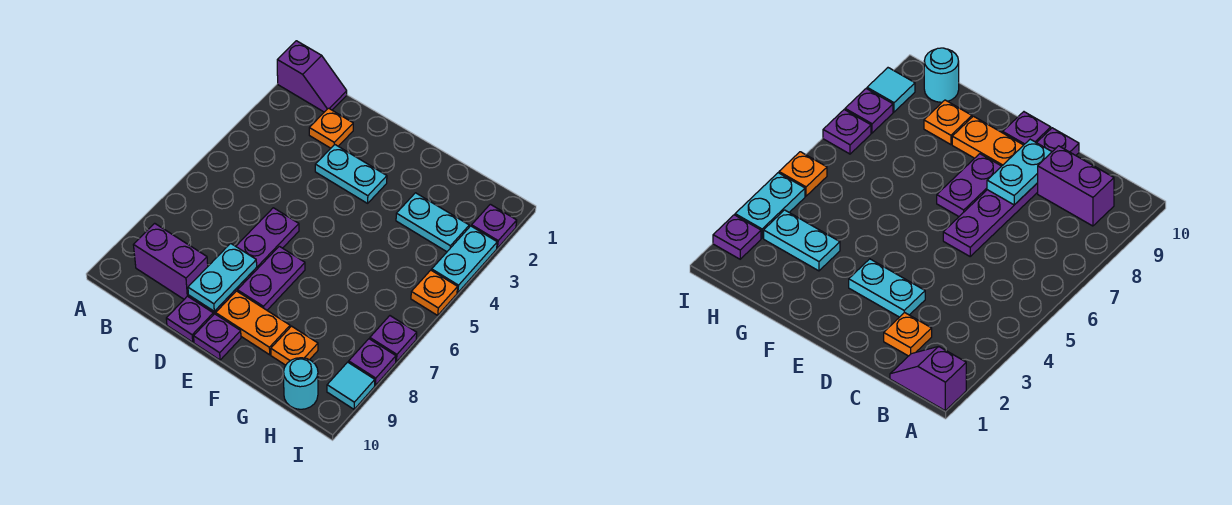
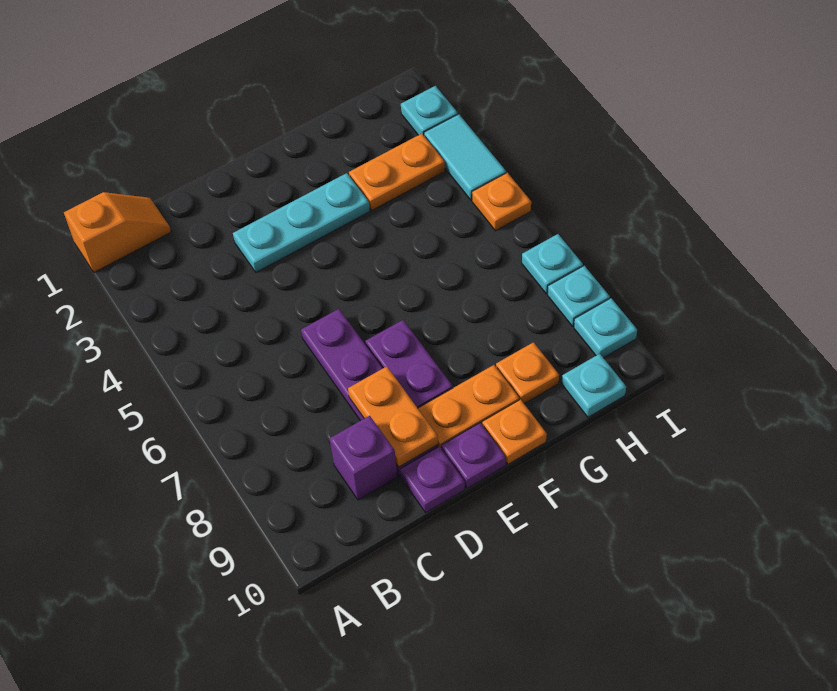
purple 1x2 slope [277,41,347,112] -> orange 1x2 slope [64,192,171,272]
purple 1x2 brick [134,223,208,299] -> purple 1x1 brick [330,416,398,500]
orange 1x1 plate [309,108,353,148] -> orange 1x1 plate moved to [482,400,547,464]
cyan 1x2 plate [315,145,387,203] -> cyan 1x3 plate [233,173,370,272]
cyan 1x2 plate [188,243,257,311] -> orange 1x2 plate [348,366,438,467]
cyan 1x2 plate [396,193,469,252] -> orange 1x2 plate [349,134,445,210]
cyan 1x1 round brick [284,358,318,409] -> cyan 1x1 plate [562,354,626,417]
purple 1x1 plate [472,204,517,248] -> cyan 1x1 plate [401,86,458,135]
cyan 1x2 plate [432,226,497,293] -> cyan 1x2 tile [424,114,506,200]
purple 1x1 plate [370,316,417,362] -> cyan 1x1 plate [522,234,583,294]
purple 1x1 plate [349,339,396,385] -> cyan 1x1 plate [548,266,610,326]
cyan 1x1 tile [327,362,375,409] -> cyan 1x1 plate [574,298,637,358]

